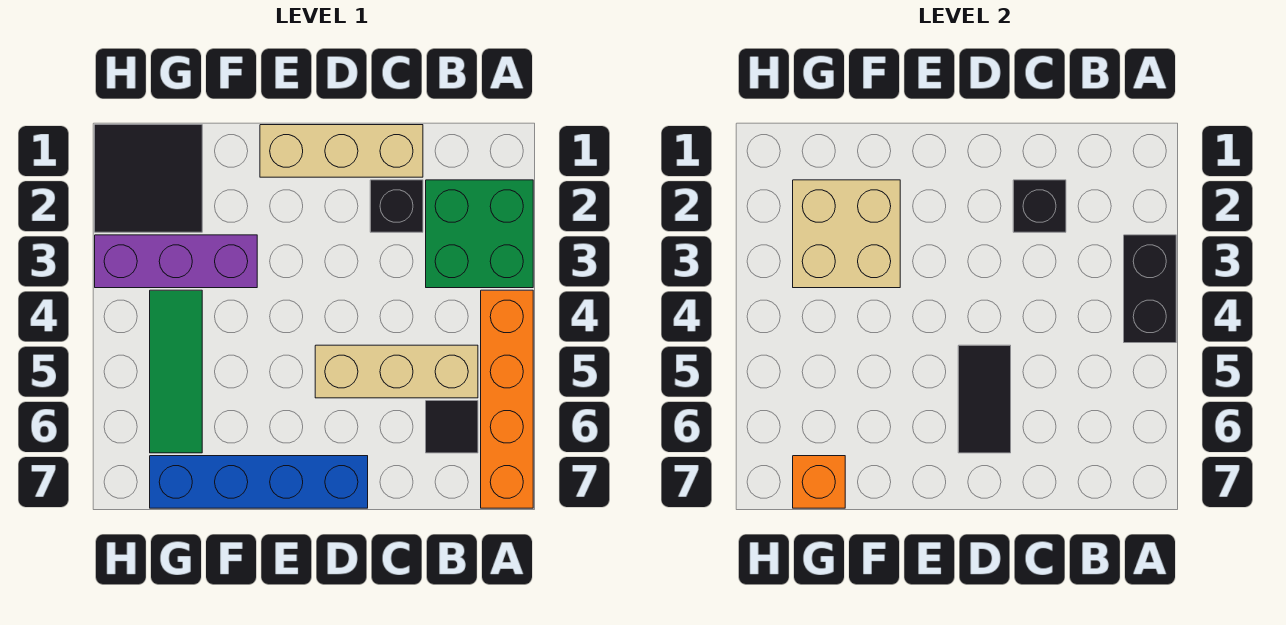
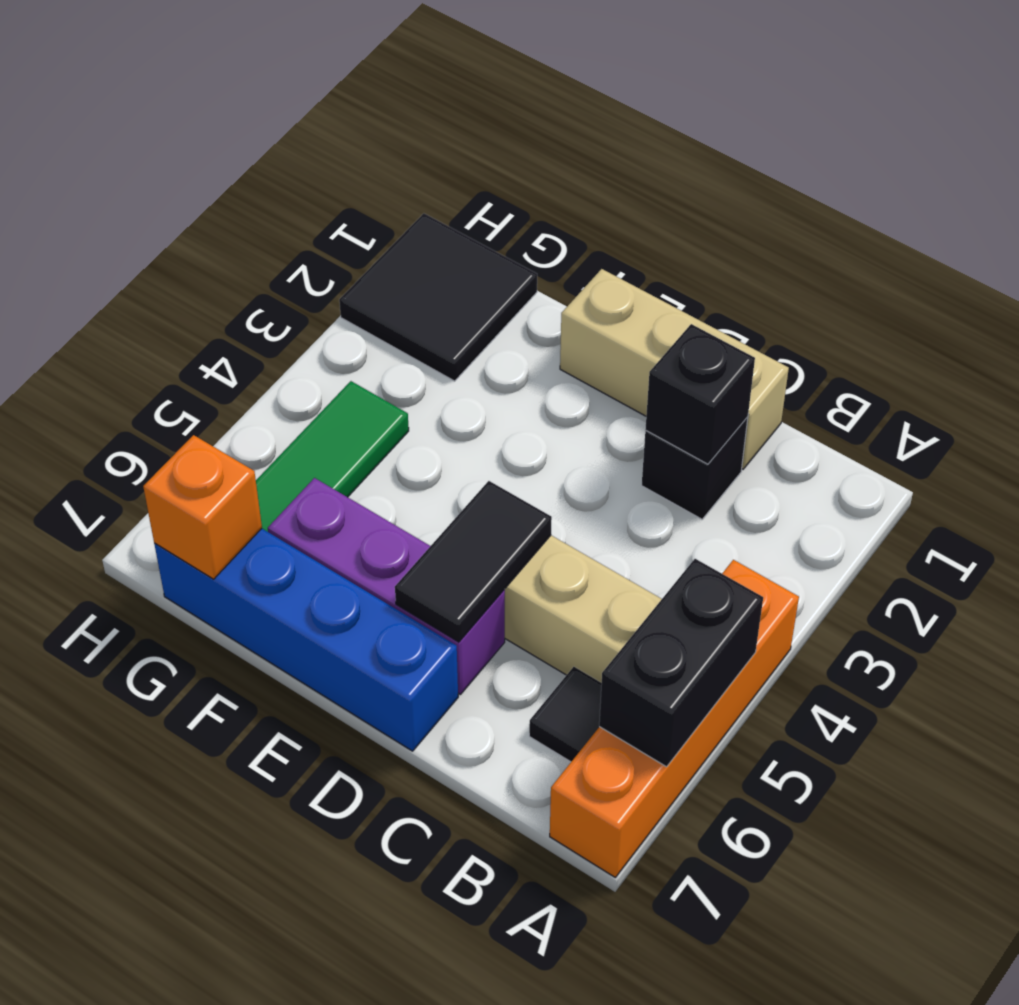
green 2x2 brick [426,180,533,288] -> none
black 1x2 brick [1124,235,1176,343] -> black 1x2 brick moved to [599,559,763,767]
tan 2x2 brick [793,180,900,288] -> none
purple 1x3 brick [95,235,257,288] -> purple 1x3 brick moved to [268,478,505,694]

